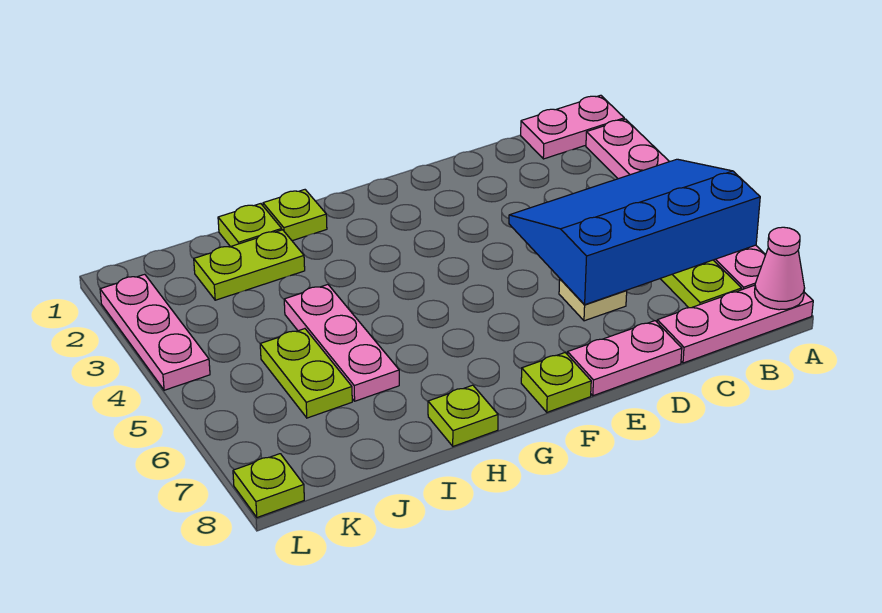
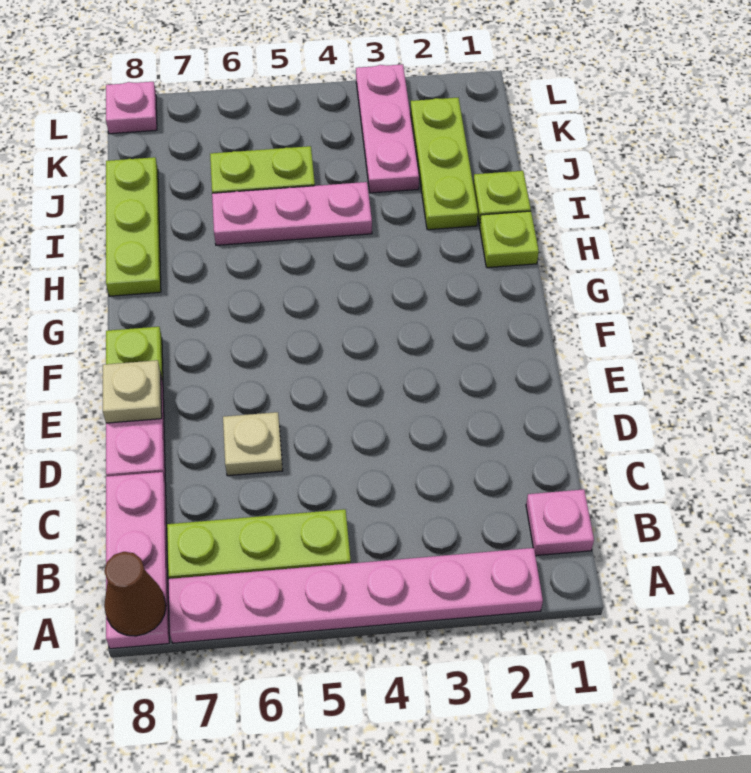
pink 1x2 plate [521,95,624,159] -> pink 1x1 plate [526,489,594,556]
blue 3x4 slope [509,159,760,305] -> none
pink 1x1 cone [755,227,805,310] -> brown 1x1 cone [104,552,166,636]
none -> tan 1x1 plate [103,360,162,423]
lime 1x1 plate [428,385,498,446] -> lime 1x3 plate [106,157,161,296]
lime 1x2 plate [194,230,305,300] -> lime 1x3 plate [410,98,478,230]
pink 1x3 plate [100,274,210,390] -> pink 1x3 plate turned to [356,64,419,193]
lime 1x1 plate [233,454,304,517] -> pink 1x1 plate [106,82,157,134]

